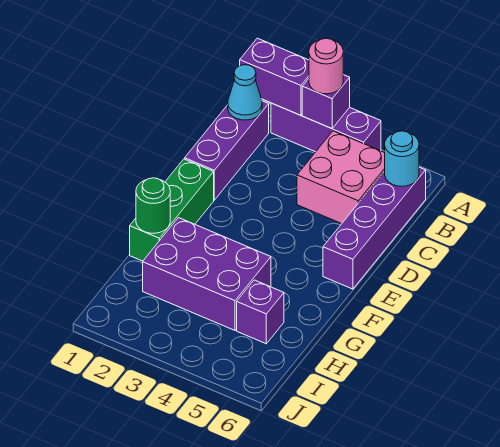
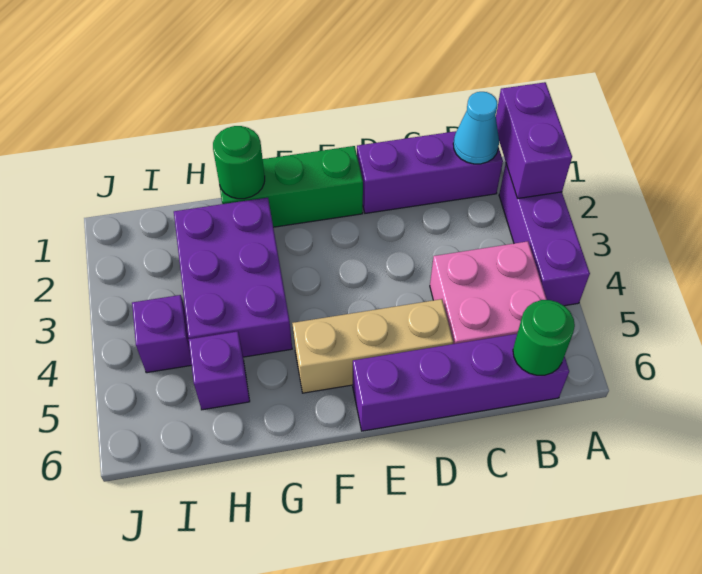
purple 1x1 brick [302,75,350,129] -> purple 1x1 brick moved to [132,295,192,373]
pink 1x1 round brick [309,38,343,94] -> none
cyan 1x1 round brick [385,131,419,186] -> green 1x1 round brick [513,300,575,375]
none -> tan 1x3 brick [292,299,453,393]

